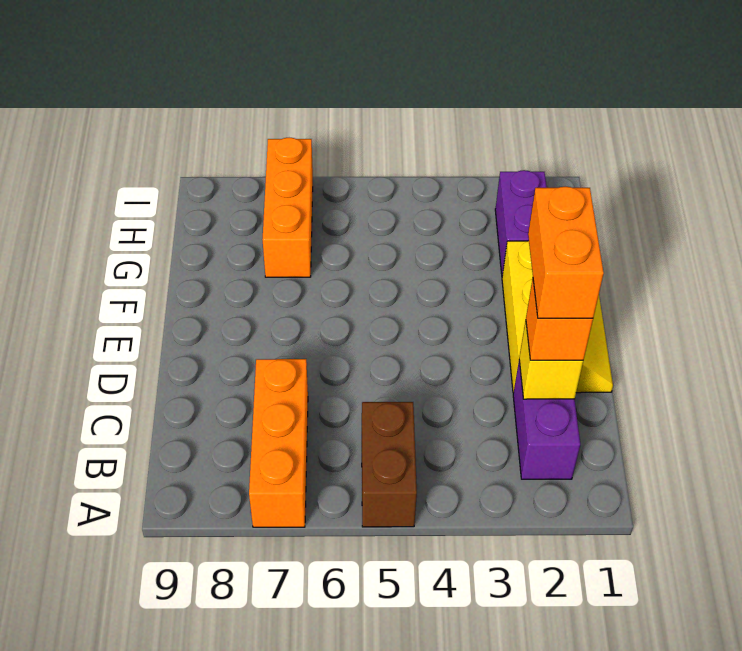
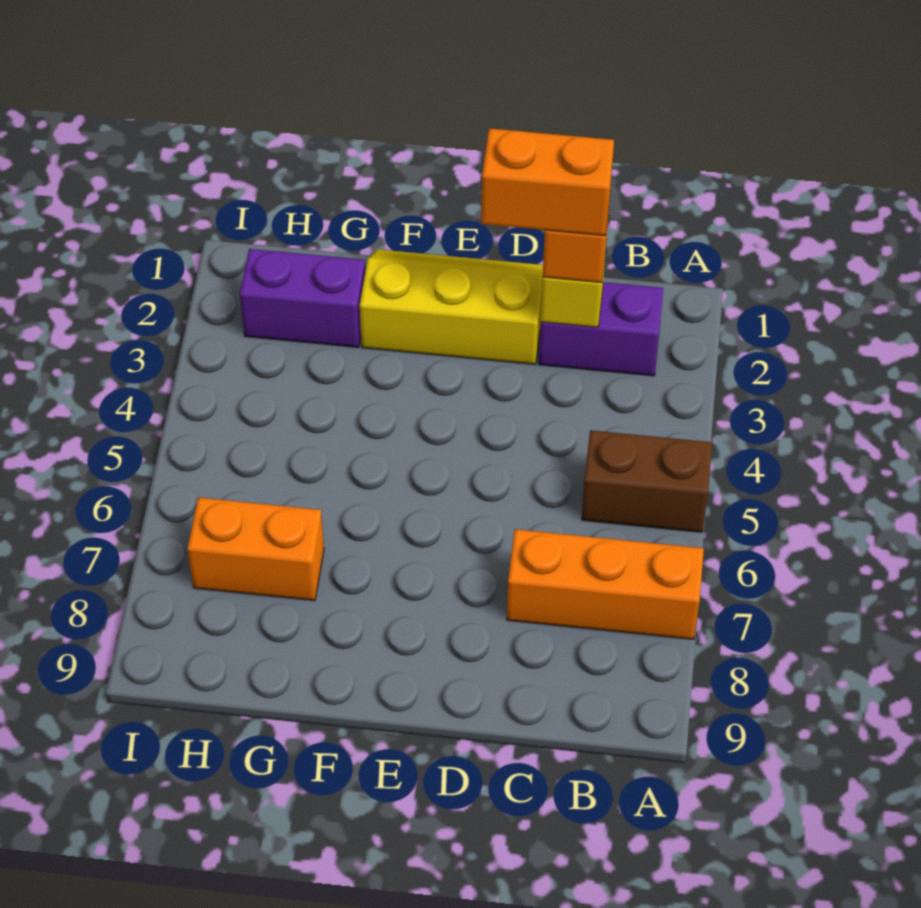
orange 1x3 brick [263,138,313,277] -> orange 1x2 brick [187,497,324,601]

